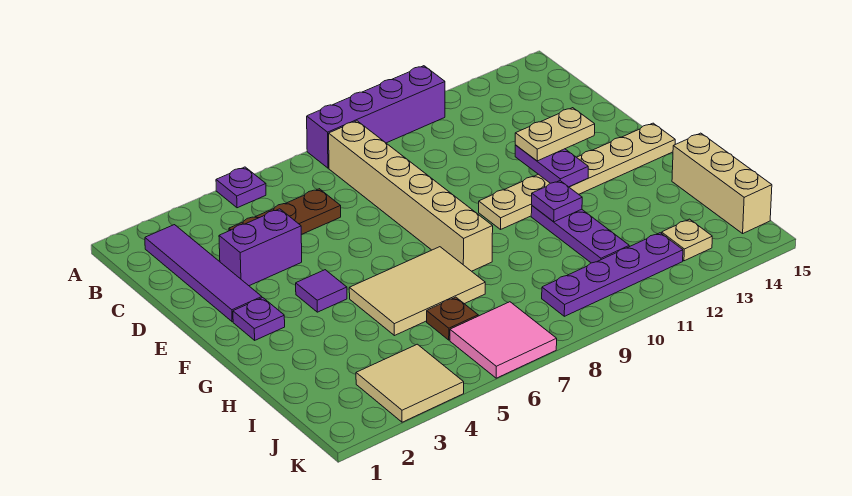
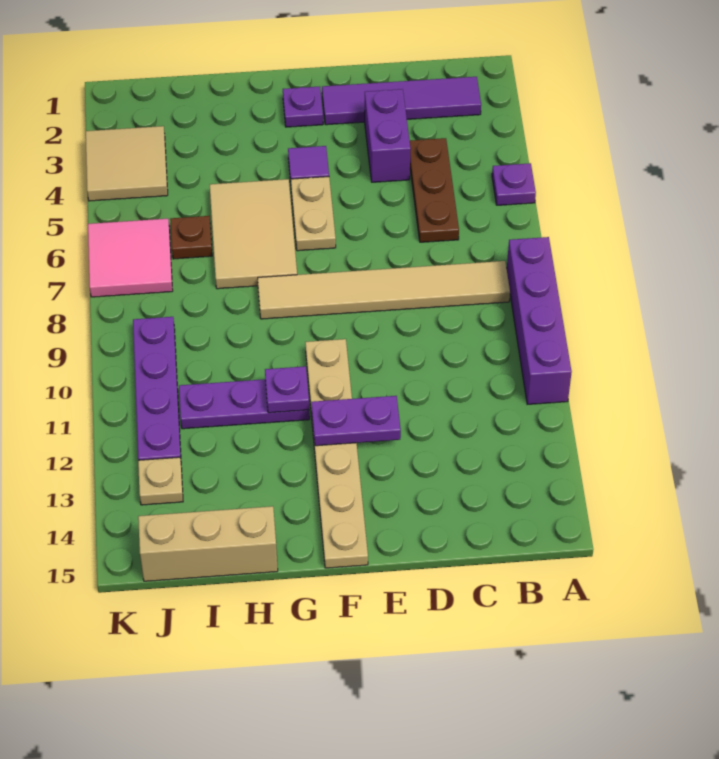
tan 1x6 brick [329,121,493,271] -> tan 1x6 tile [258,261,510,319]
tan 1x2 plate [515,108,595,161] -> tan 1x2 plate moved to [291,177,336,251]

